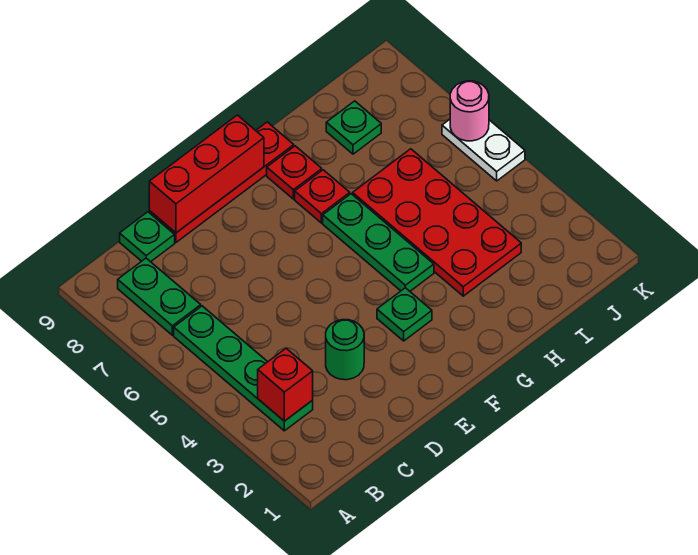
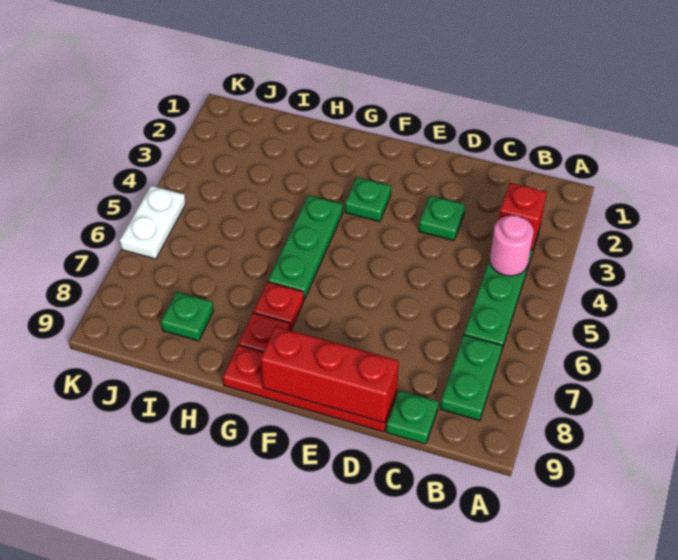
green 1x1 round brick [326,320,364,380] -> green 1x1 plate [419,196,465,241]
red 2x4 plate [353,149,521,296] -> none
pink 1x1 round brick [450,81,489,141] -> pink 1x1 round brick moved to [490,215,534,276]

